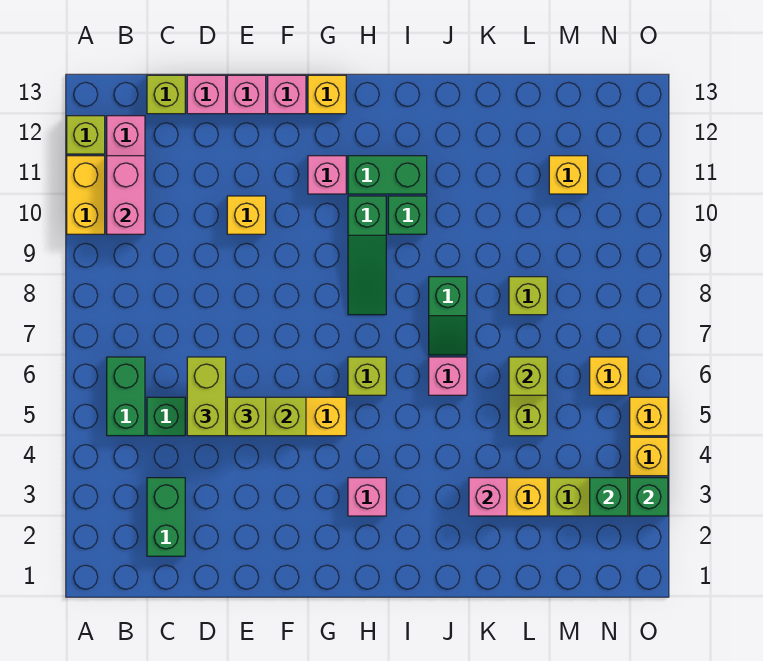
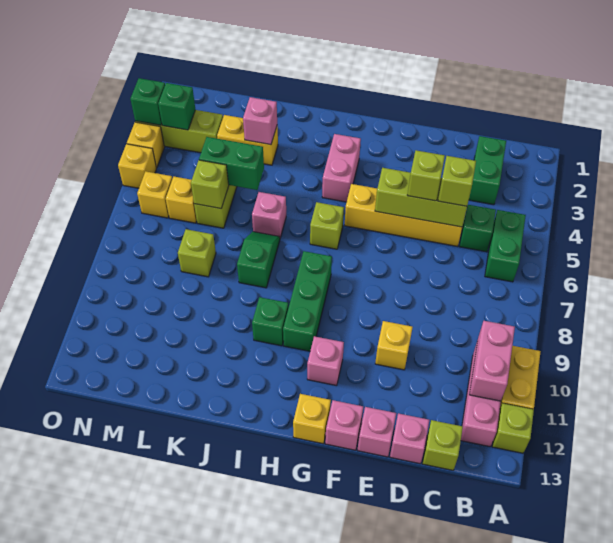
lime 1x2 brick [187,357,226,436] -> lime 1x1 brick [438,156,476,206]
pink 1x1 brick [348,478,386,516] -> pink 1x2 brick [322,134,361,202]
green 1x3 slope [348,196,386,315] -> green 1x3 brick [283,251,332,351]
green 1x2 brick [348,156,427,194] -> green 1x2 brick moved to [199,137,264,190]
yellow 1x1 brick [549,156,588,194] -> yellow 1x1 brick moved to [166,177,197,223]

